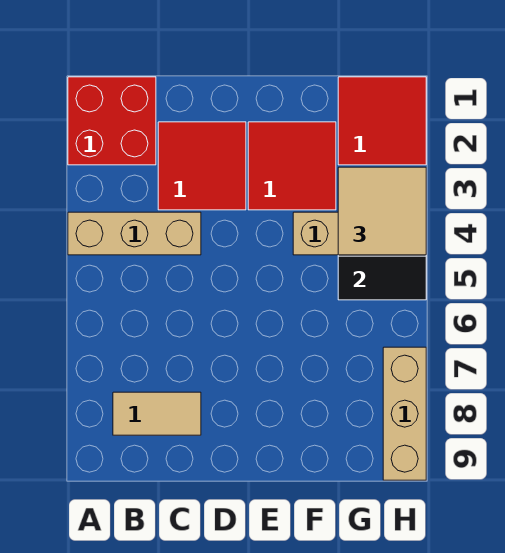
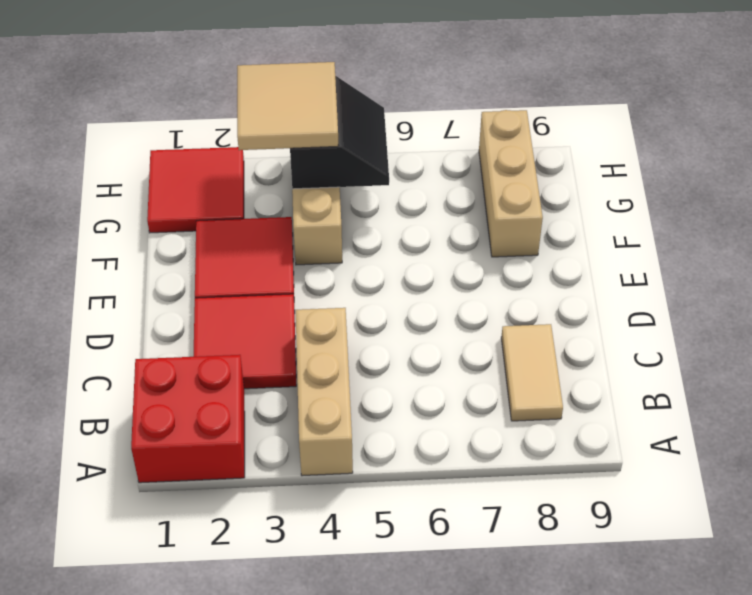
tan 1x3 brick [383,347,426,480] -> tan 1x3 brick turned to [479,110,543,257]

